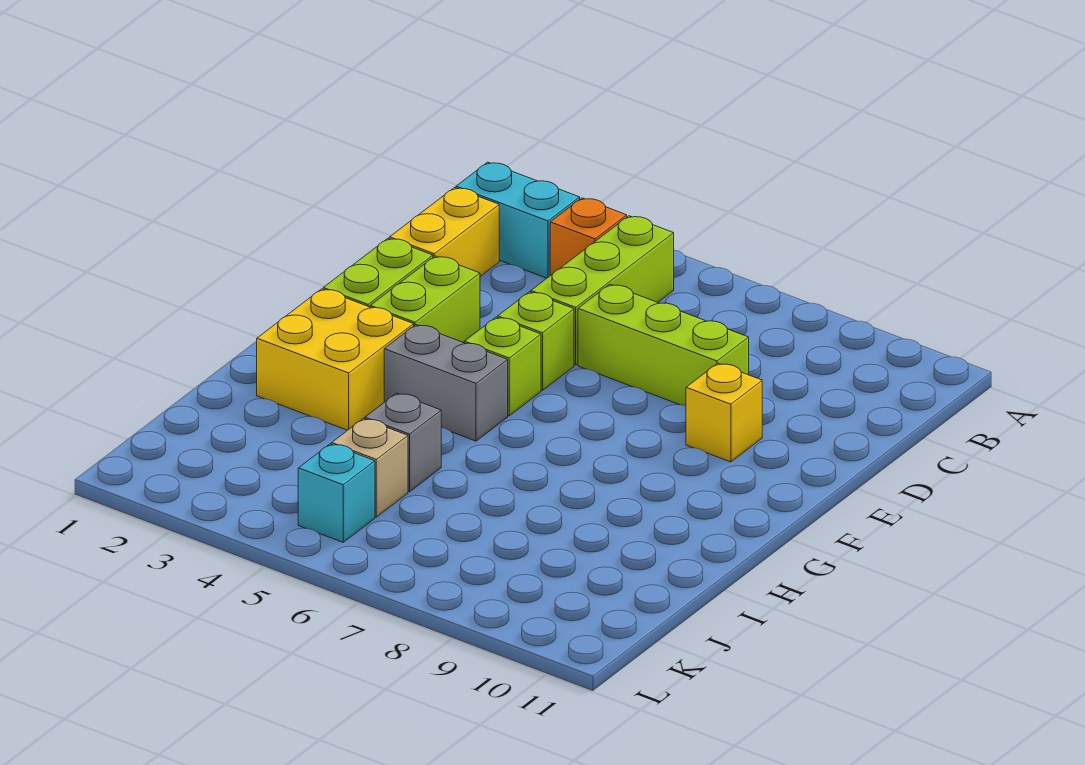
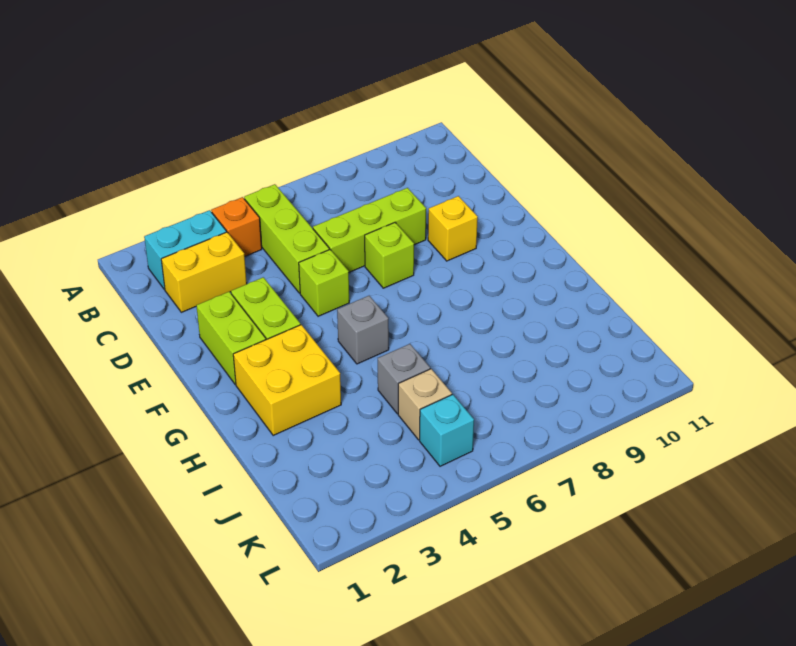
yellow 1x2 brick [390,188,499,276] -> yellow 1x2 brick turned to [161,232,247,312]
lime 1x1 brick [464,317,541,416] -> lime 1x1 brick moved to [365,223,414,288]
grey 1x2 brick [384,325,508,441] -> grey 1x1 brick [337,296,389,364]

